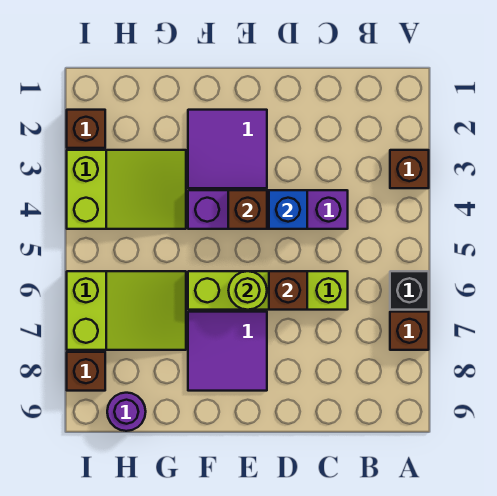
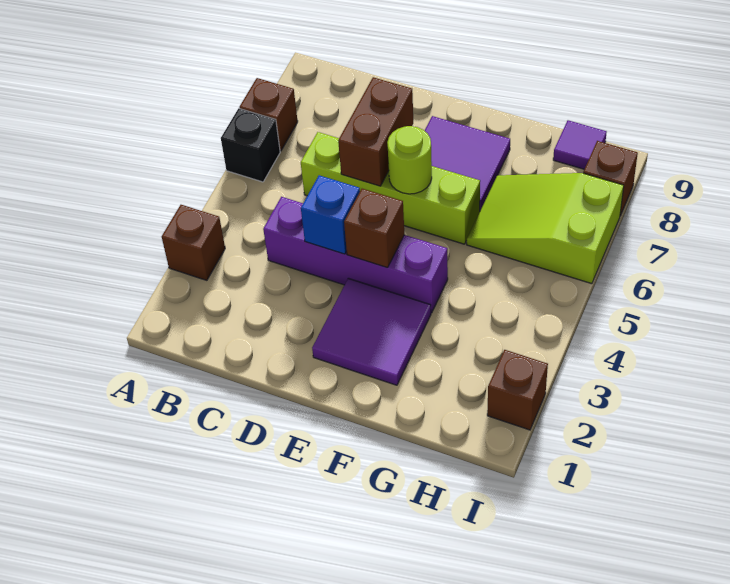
brown 1x1 brick [269,271,307,310] -> brown 1x2 brick [338,77,413,186]
lime 2x3 slope [67,150,186,229] -> none
purple 1x1 round brick [107,393,146,431] -> purple 1x1 tile [553,120,607,169]

